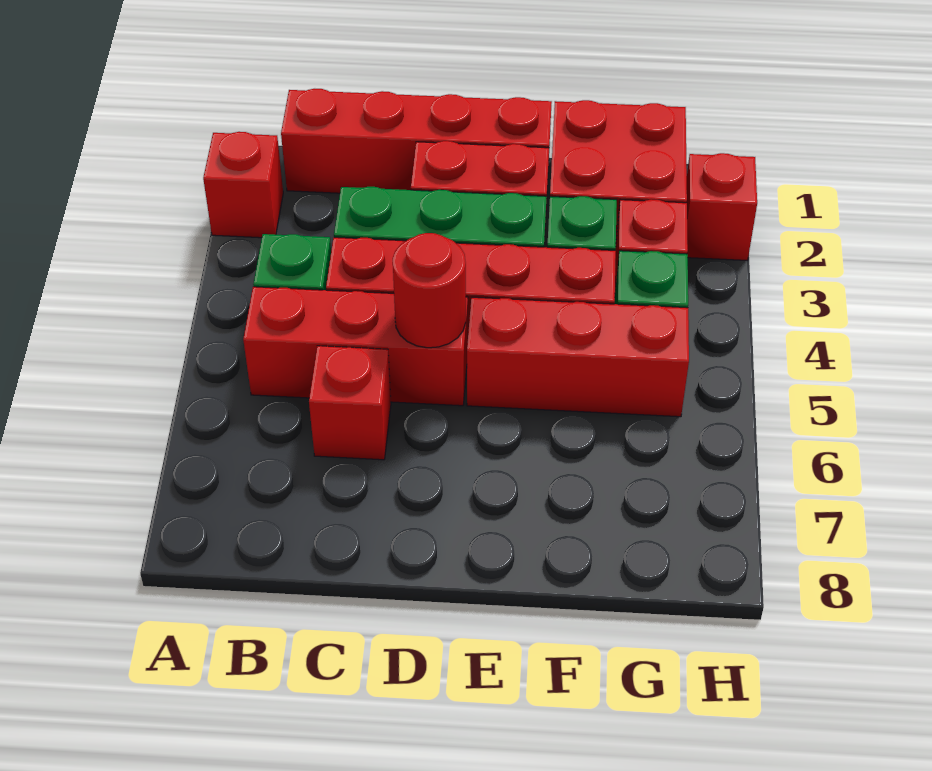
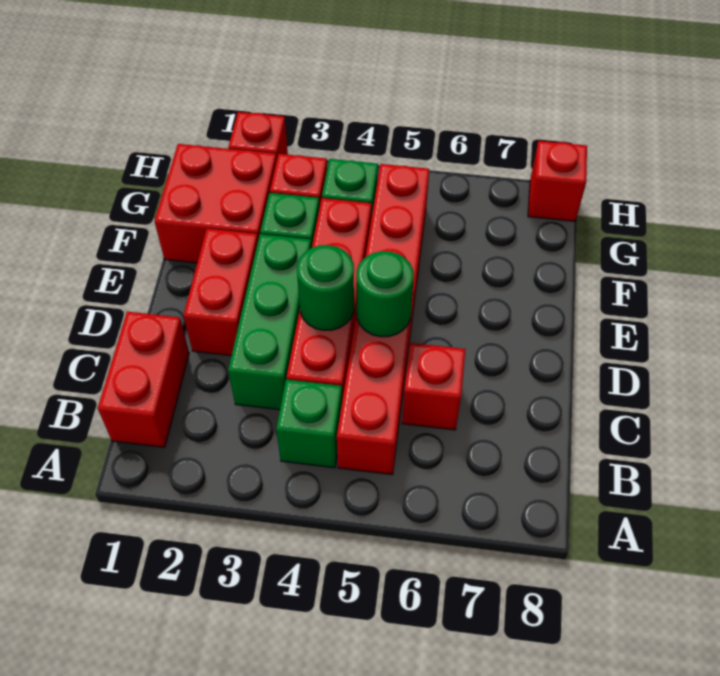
red 1x1 brick [203,132,283,238] -> red 1x1 brick moved to [528,141,587,221]
red 1x4 brick [281,89,552,193] -> red 1x2 brick [98,312,189,447]
none -> green 1x1 round brick [297,245,354,330]
red 1x1 round brick [393,233,466,348] -> green 1x1 round brick [357,251,414,337]

